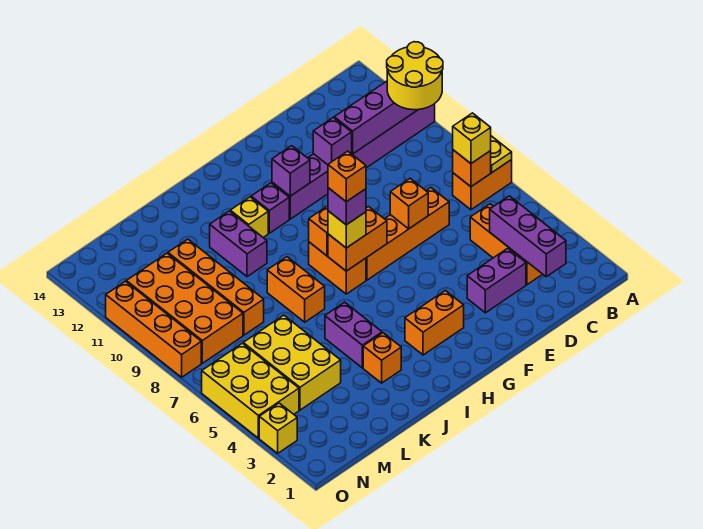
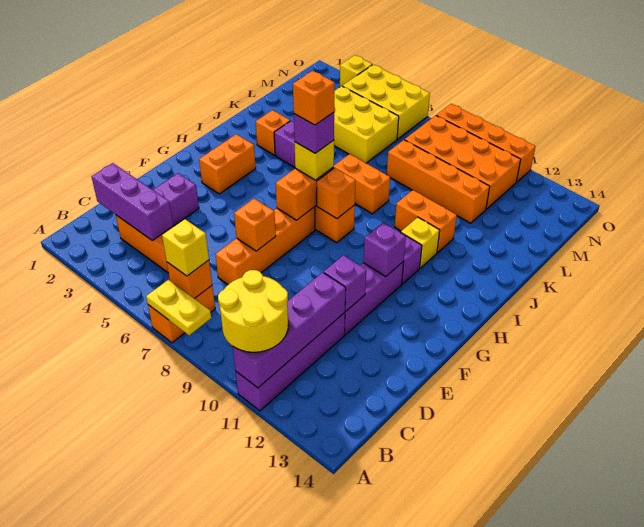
purple 1x2 brick [210,211,267,277] -> orange 1x2 brick [395,190,457,253]

